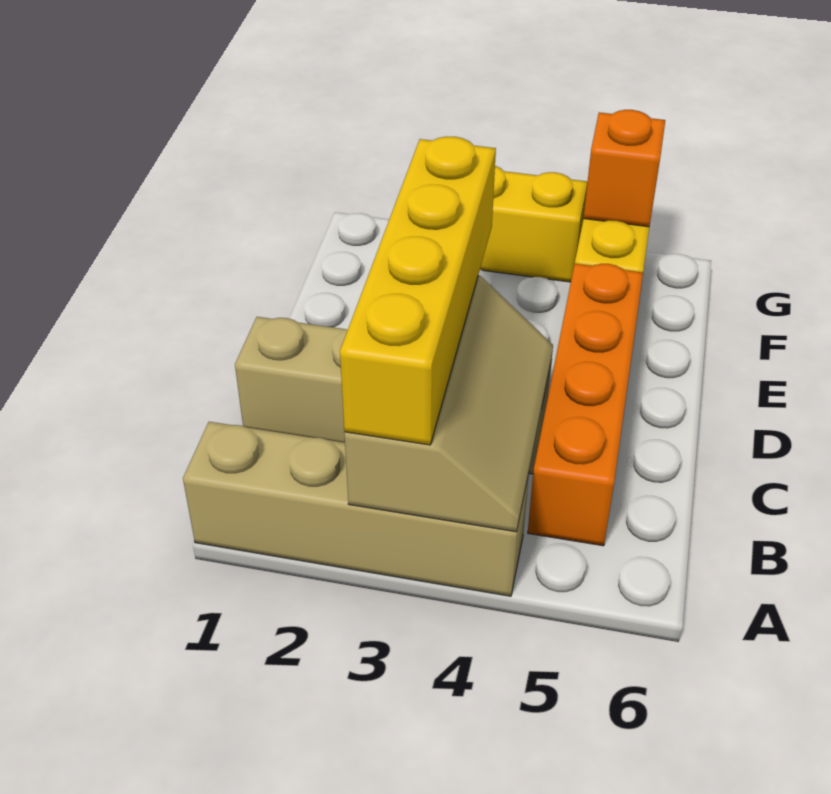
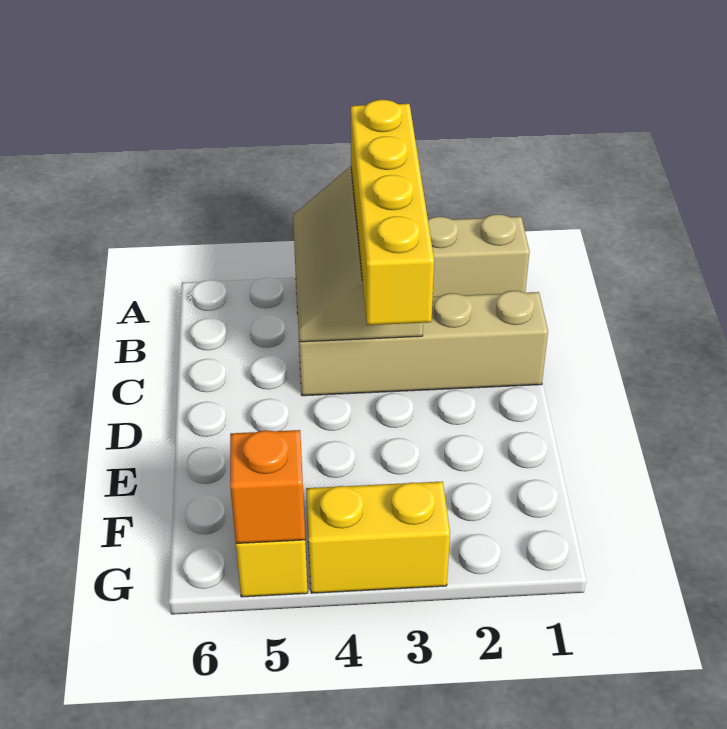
orange 1x4 brick [528,264,643,546] -> none

